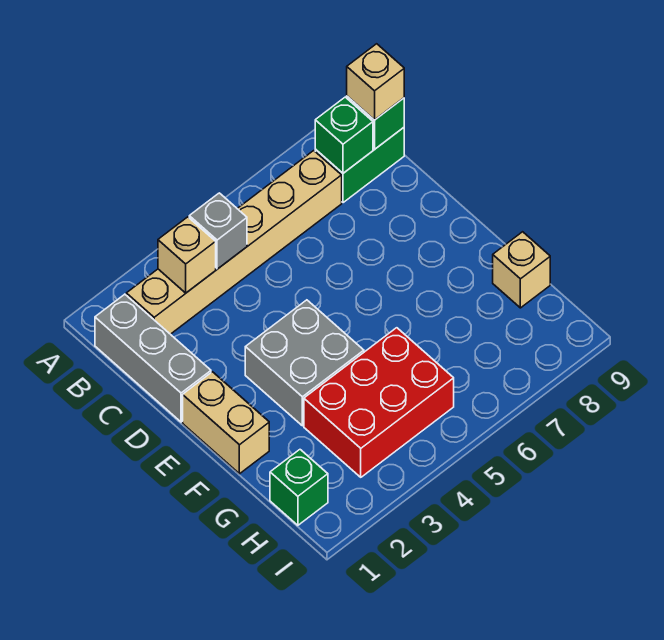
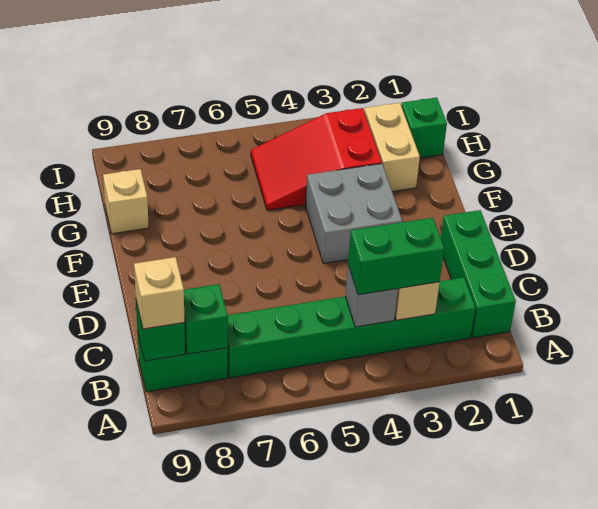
grey 1x3 brick [95,294,211,422] -> green 1x3 brick [441,210,516,338]
tan 1x6 brick [126,151,342,334] -> green 1x6 brick [227,277,475,378]
none -> green 1x2 brick [348,218,444,295]
tan 1x2 brick [183,372,269,474] -> tan 1x2 brick moved to [364,103,420,192]
red 2x3 brick [304,328,454,477] -> red 2x3 slope [251,108,382,210]

